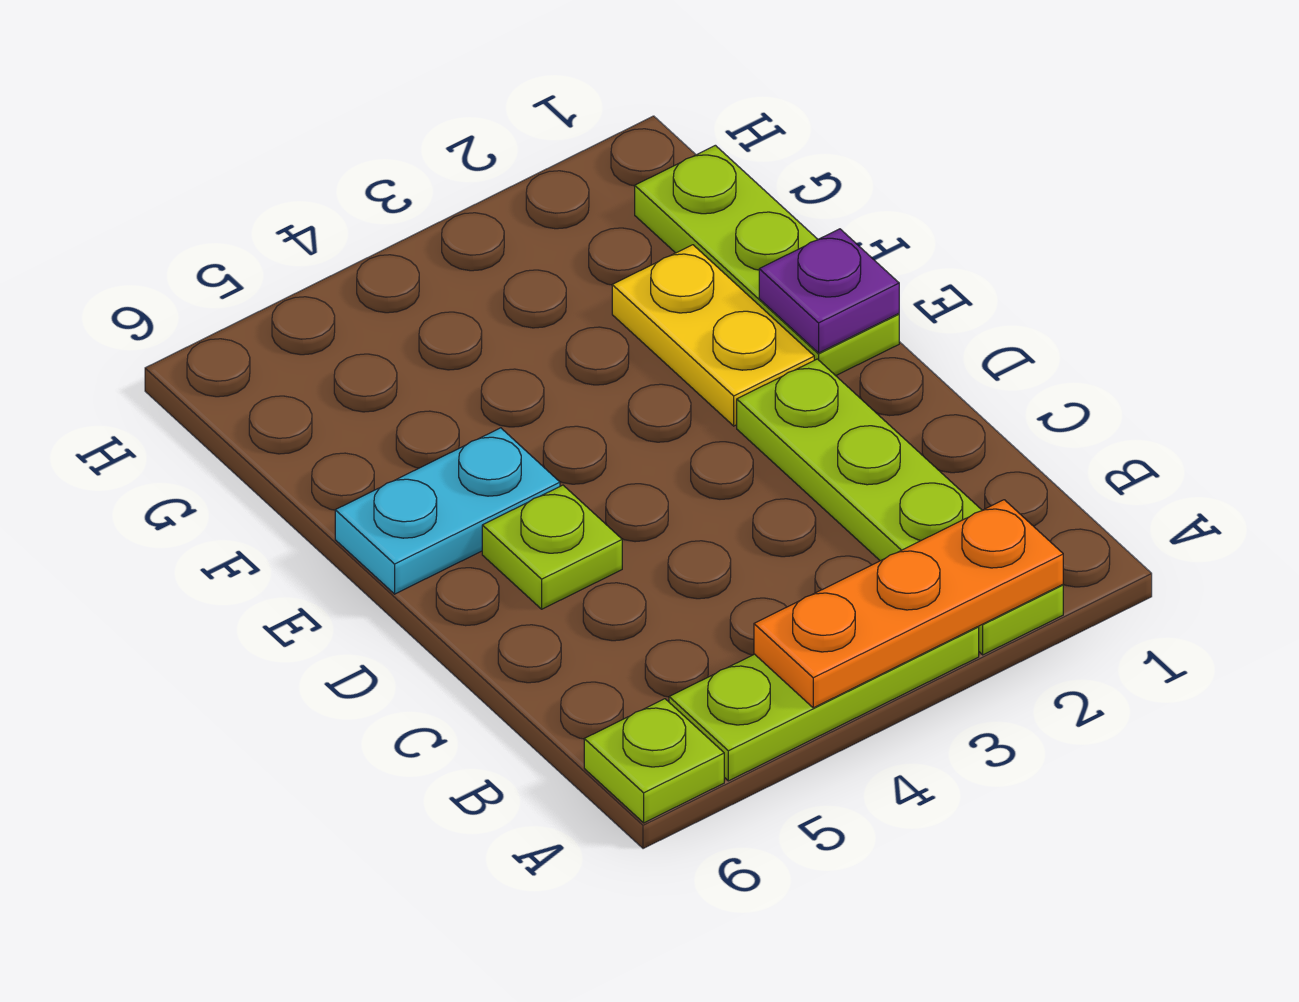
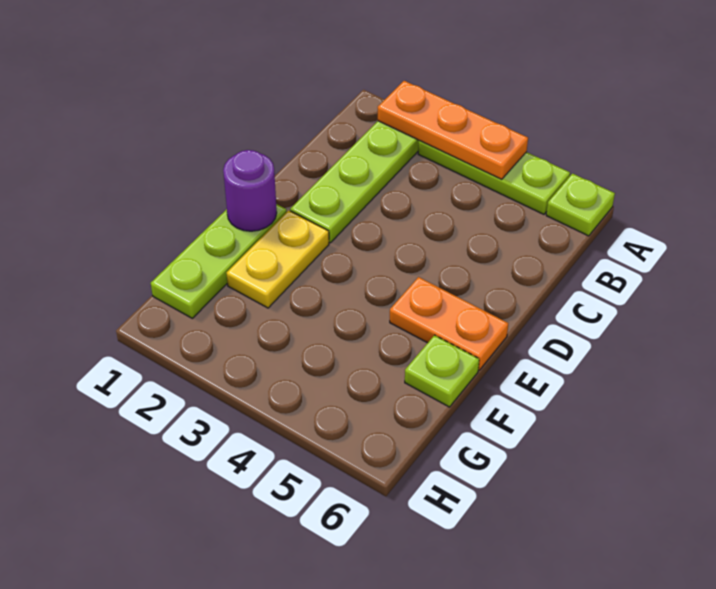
lime 1x1 plate [482,485,622,609] -> lime 1x1 plate moved to [405,335,479,407]
purple 1x1 plate [759,229,899,353] -> purple 1x1 round brick [223,150,277,231]
cyan 1x2 plate [335,428,560,594] -> orange 1x2 plate [390,277,508,370]

